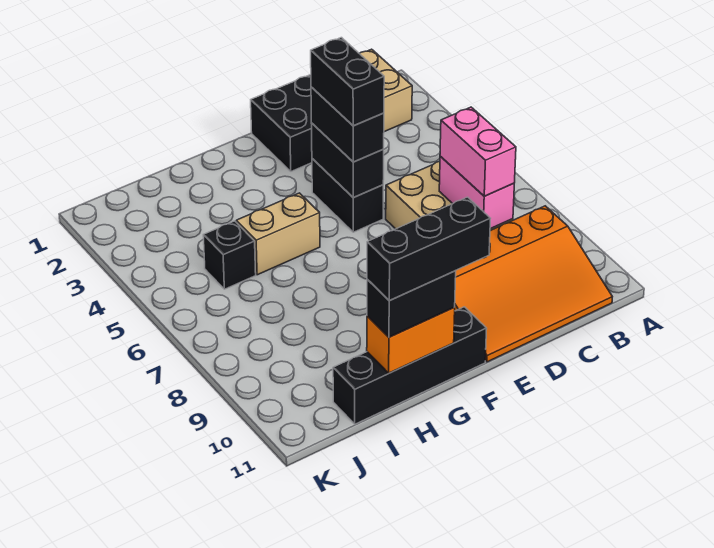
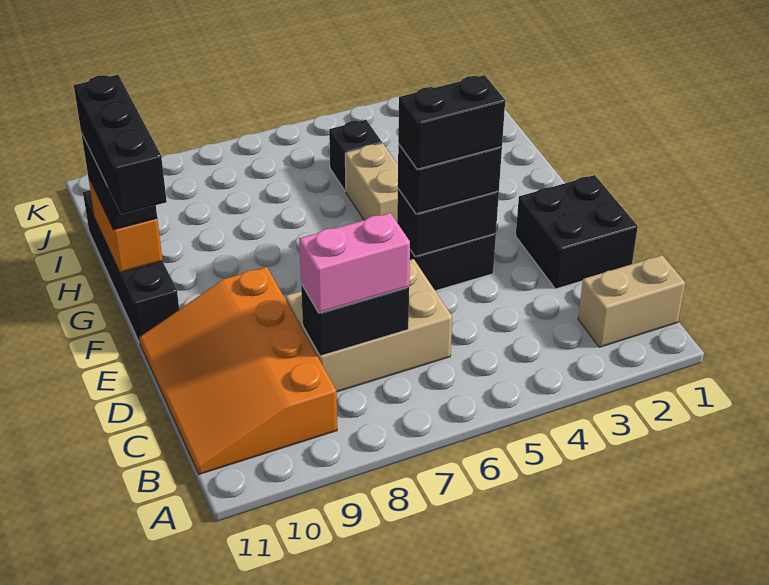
pink 1x2 brick [439,157,514,229] -> black 1x2 brick [301,284,409,356]

